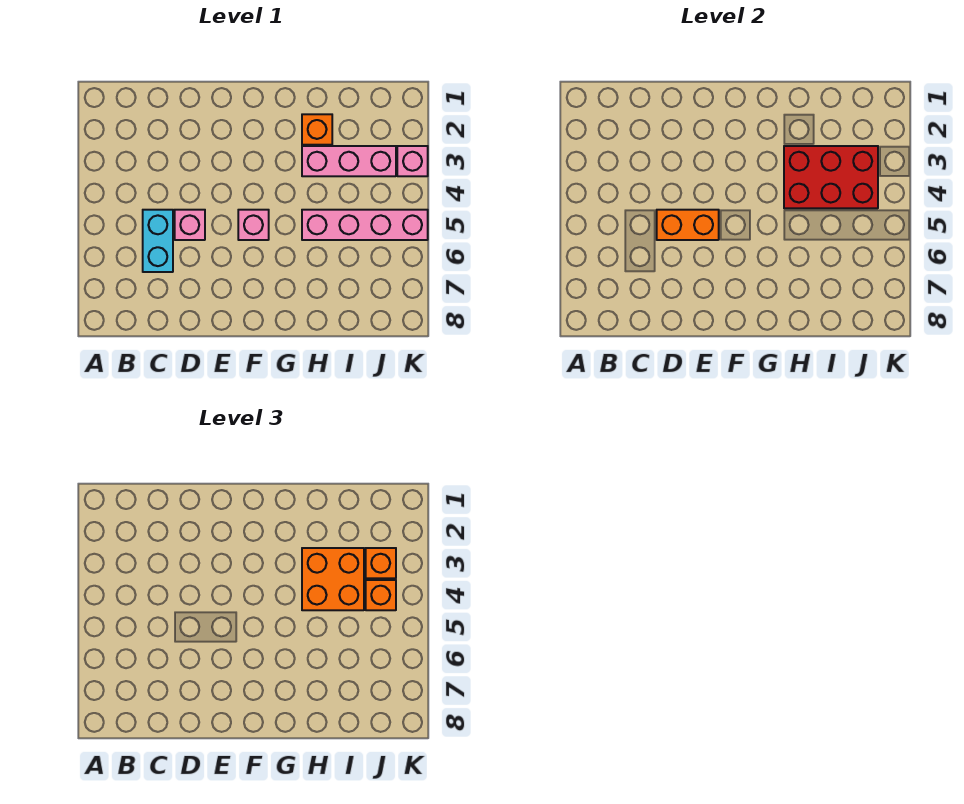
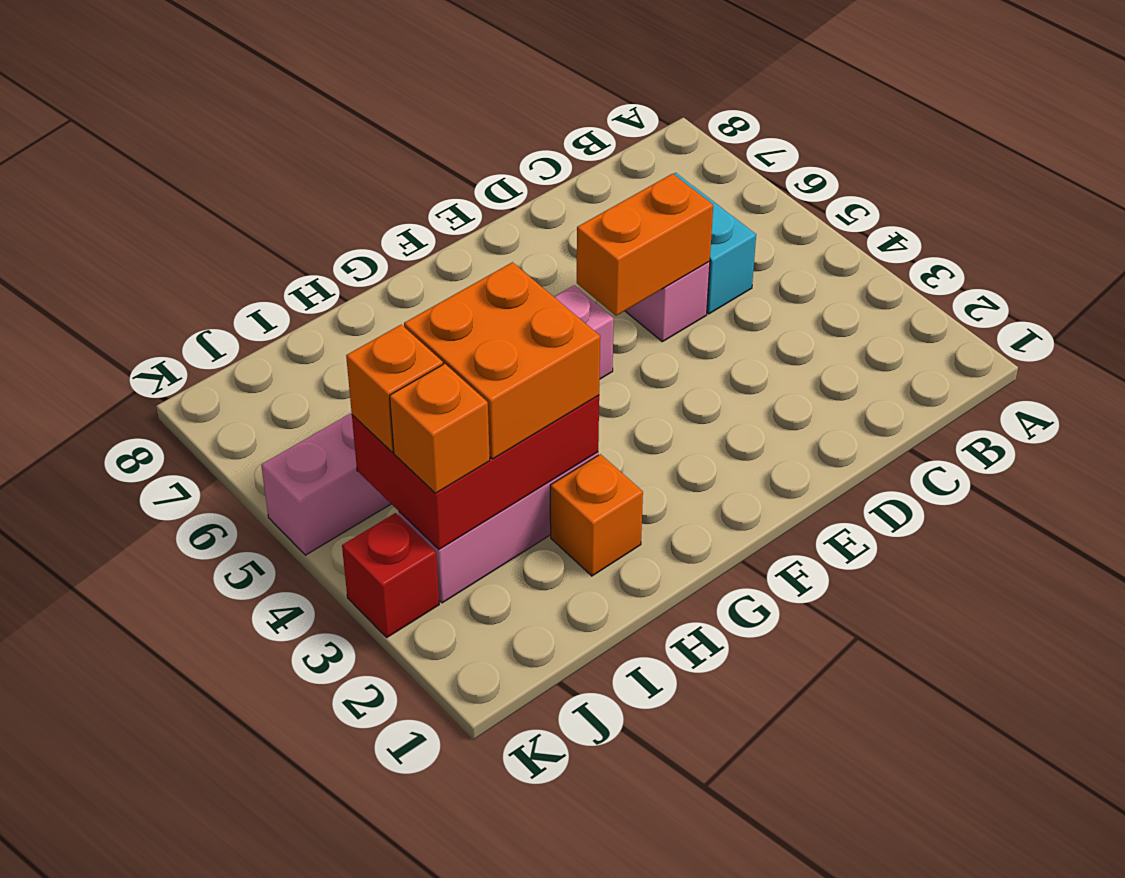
pink 1x1 brick [397,146,428,176] -> red 1x1 brick [342,513,439,637]

